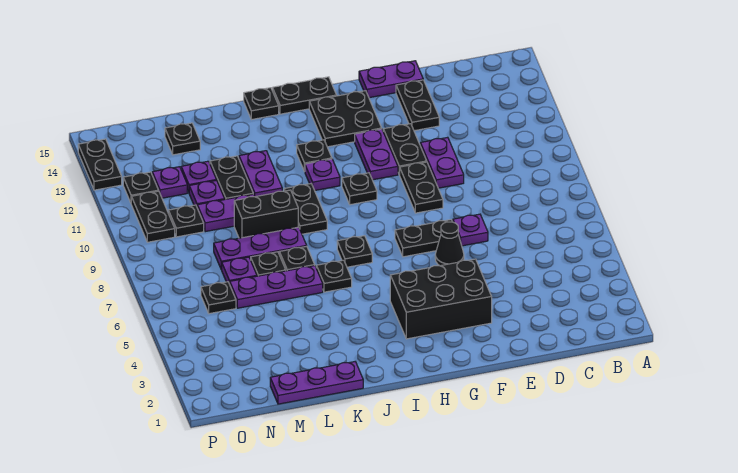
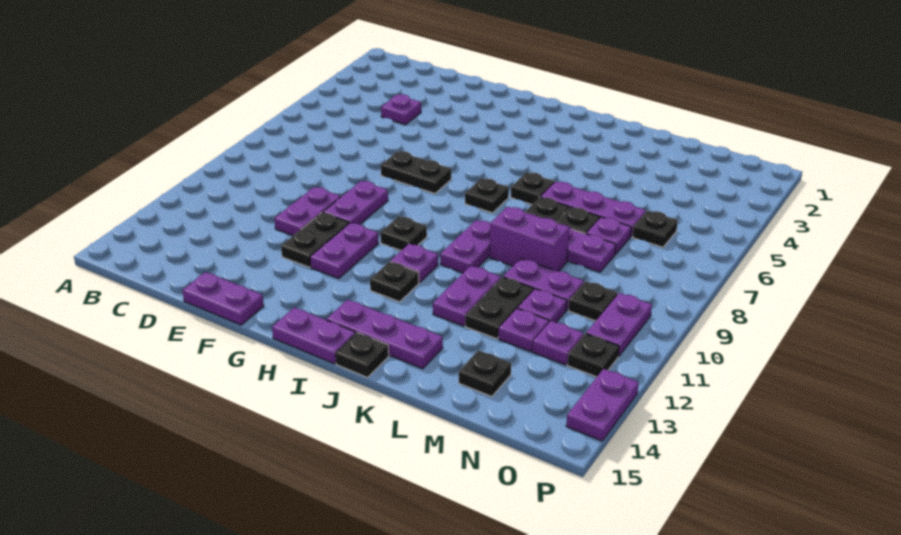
purple 1x1 plate [453,214,488,246] -> purple 1x1 plate moved to [381,94,421,125]
black 1x2 plate [396,80,439,131] -> none
black 2x3 brick [390,259,492,339] -> none
black 1x1 cone [435,222,464,266] -> none
black 1x2 plate [399,162,443,213] -> purple 1x2 plate [323,181,388,224]
black 2x2 plate [309,91,382,147] -> none
black 1x2 plate [272,77,337,114] -> purple 1x2 plate [272,307,356,364]
black 1x2 plate [284,184,327,234] -> purple 1x2 plate [440,220,490,273]
purple 1x3 plate [270,362,363,404] -> purple 1x3 plate moved to [326,300,443,369]
black 1x2 brick [234,190,298,238] -> purple 1x2 brick [490,207,569,271]
black 1x2 plate [131,191,175,242] -> purple 1x2 plate [586,293,652,356]
black 1x2 plate [78,139,122,190] -> purple 1x2 plate [566,369,639,441]

